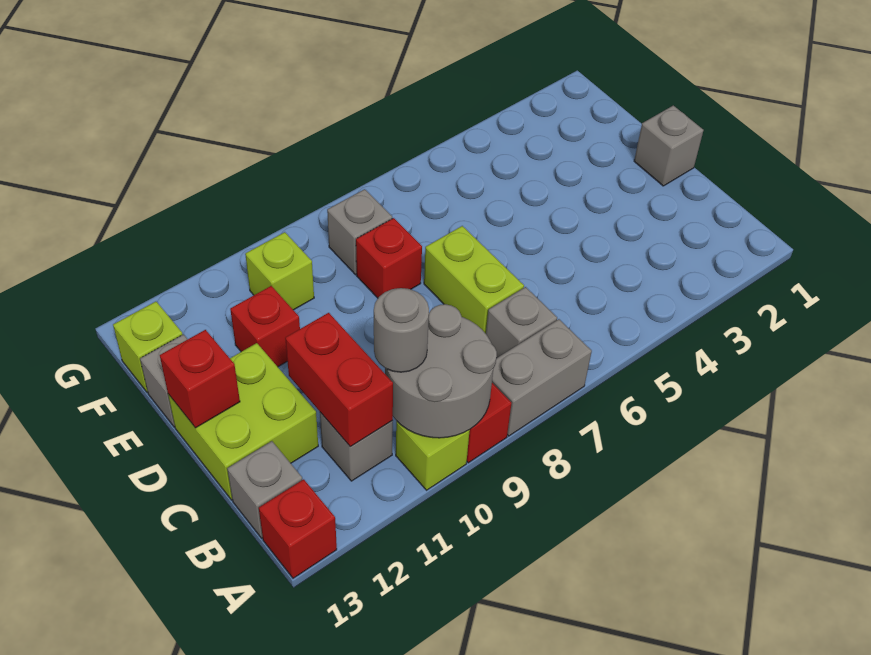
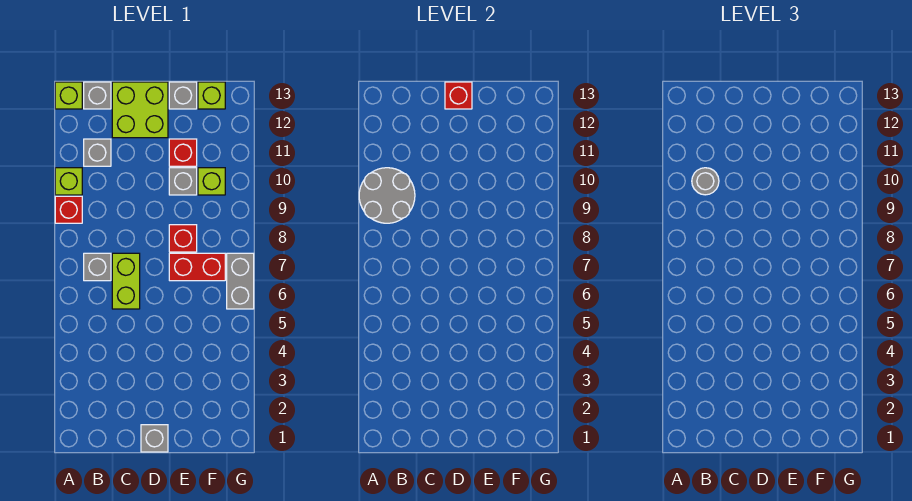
grey 1x2 brick [492,319,592,436] -> grey 1x2 brick moved to [227,253,254,309]
red 1x1 brick [259,479,337,578] -> lime 1x1 brick [55,82,82,109]
red 1x2 brick [285,313,393,446] -> red 1x2 brick moved to [169,253,225,281]
lime 1x2 brick [424,226,524,334] -> lime 1x2 brick turned to [112,253,140,309]
grey 1x1 brick [327,189,392,275] -> grey 1x1 brick moved to [169,168,197,195]

